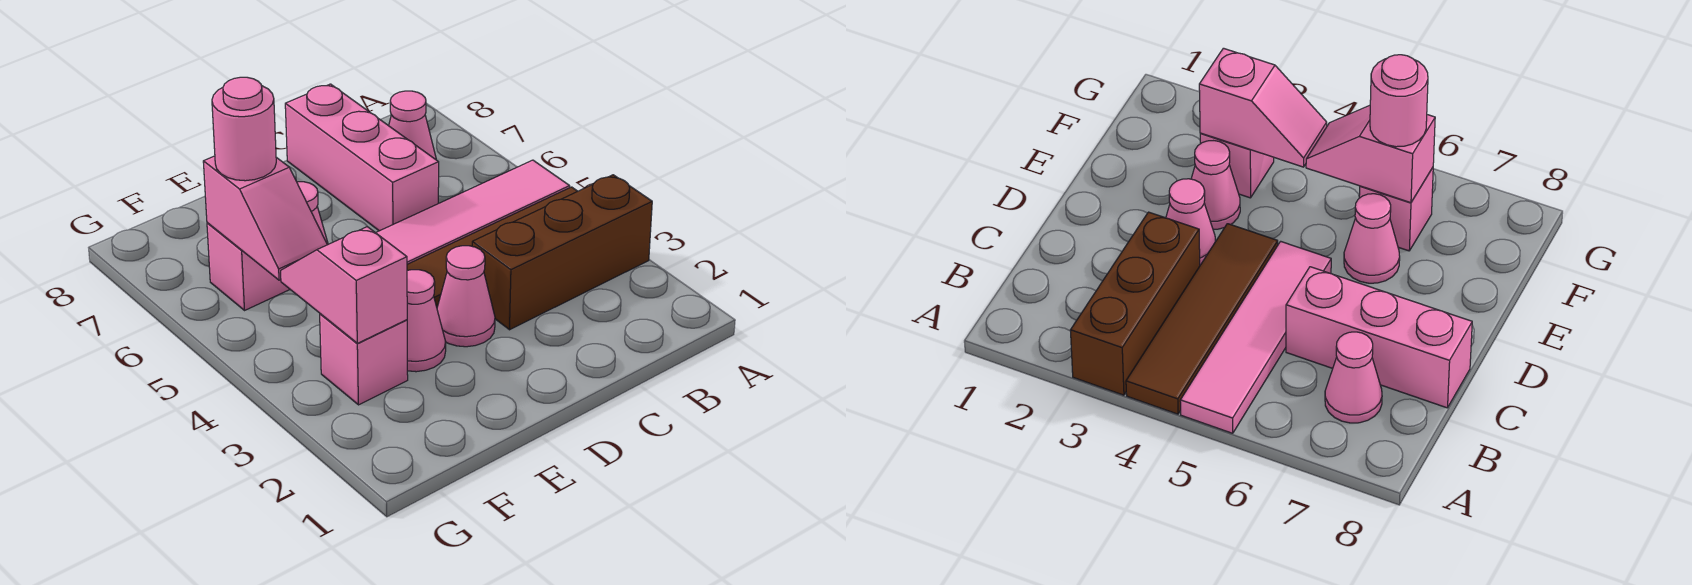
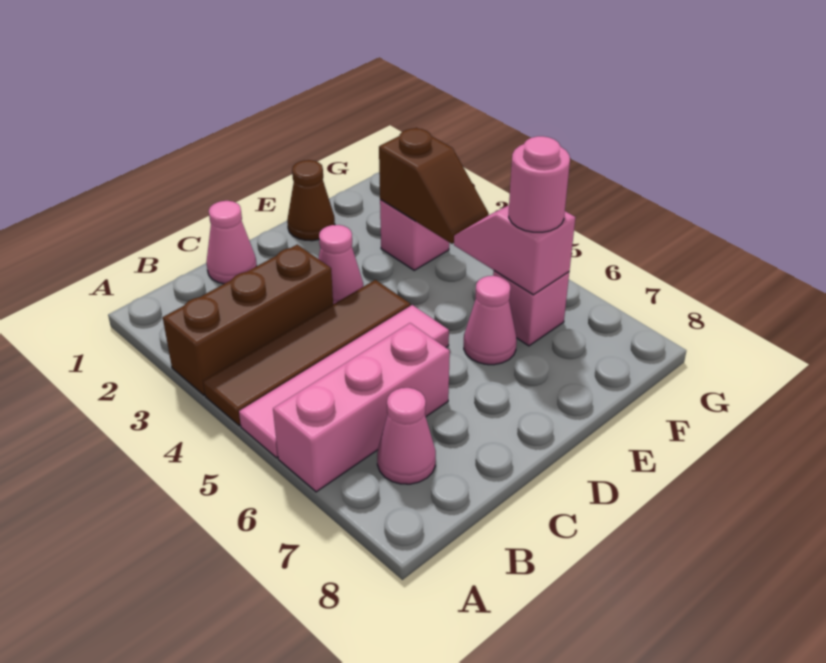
pink 1x3 brick [285,84,439,231] -> pink 1x3 brick turned to [273,323,450,492]
none -> brown 1x1 cone [287,160,335,241]
pink 1x1 cone [407,270,446,372] -> pink 1x1 cone moved to [206,201,257,284]
pink 1x2 slope [281,227,407,343] -> brown 1x2 slope [379,128,489,244]

